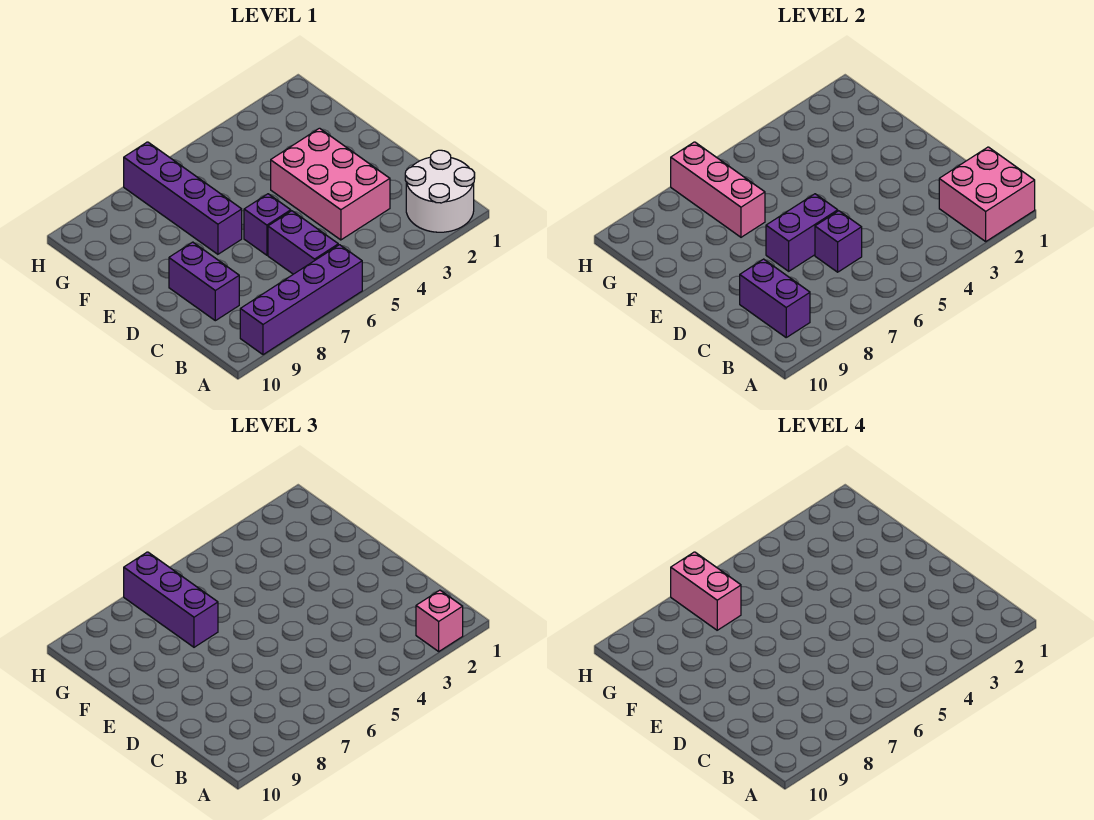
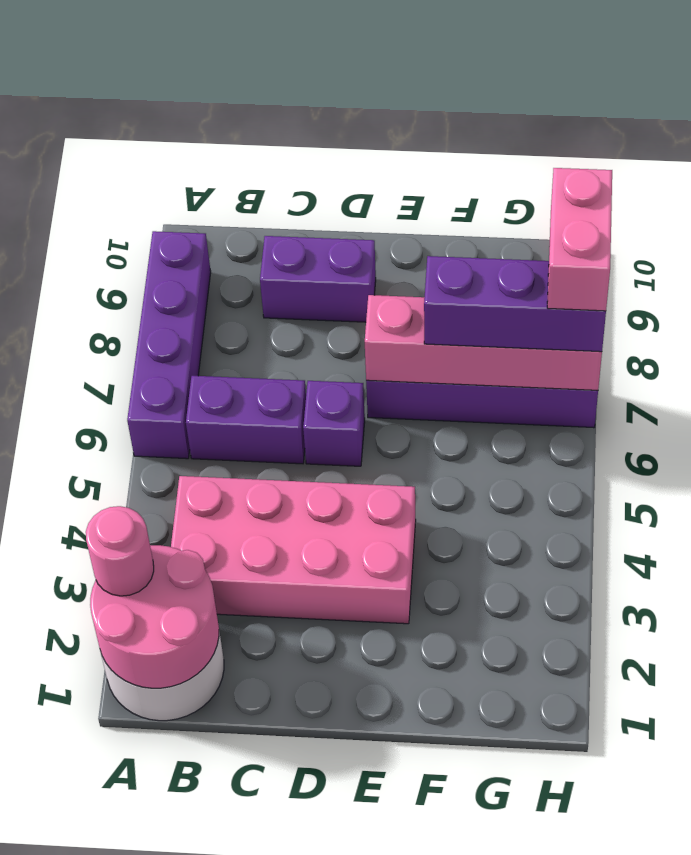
pink 2x2 brick [939,147,1035,241] -> pink 2x2 round brick [90,545,219,688]
pink 1x1 brick [416,590,463,651] -> pink 1x1 round brick [86,506,154,596]
purple 1x2 brick [740,259,810,337] -> none
pink 2x3 brick [271,128,390,240] -> pink 2x4 brick [171,476,416,624]
purple 1x1 brick [815,211,862,272] -> none
purple 1x2 brick [766,194,838,271] -> none
pink 1x3 brick [671,142,765,237] -> pink 1x4 brick [365,295,602,390]
pink 1x2 brick [671,552,741,630] -> pink 1x2 brick turned to [547,168,612,311]

